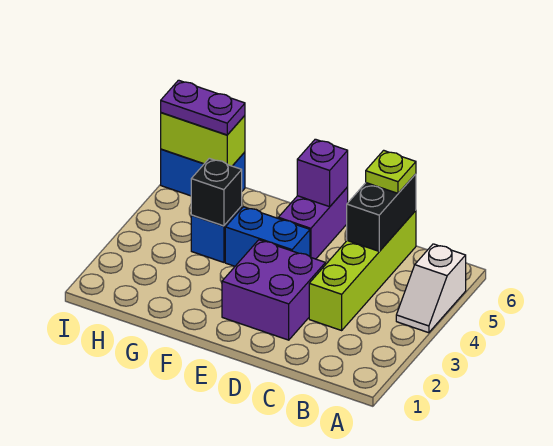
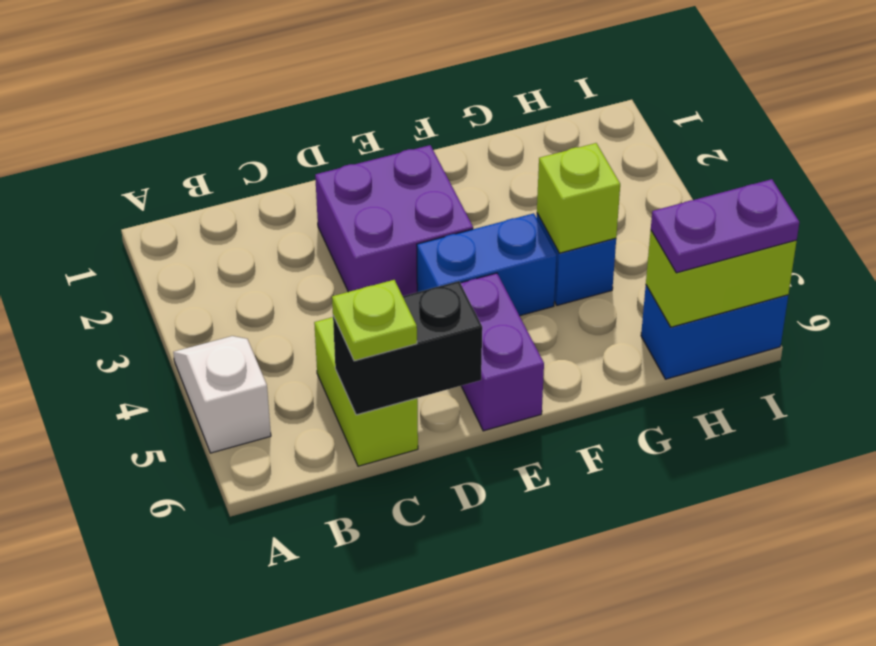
lime 1x4 brick [309,211,416,330] -> lime 1x2 brick [314,317,418,466]
black 1x2 brick [347,174,416,251] -> black 1x2 brick turned to [333,281,482,415]
purple 1x1 brick [297,139,348,207] -> none
black 1x1 brick [191,158,242,226] -> lime 1x1 brick [537,143,620,253]

